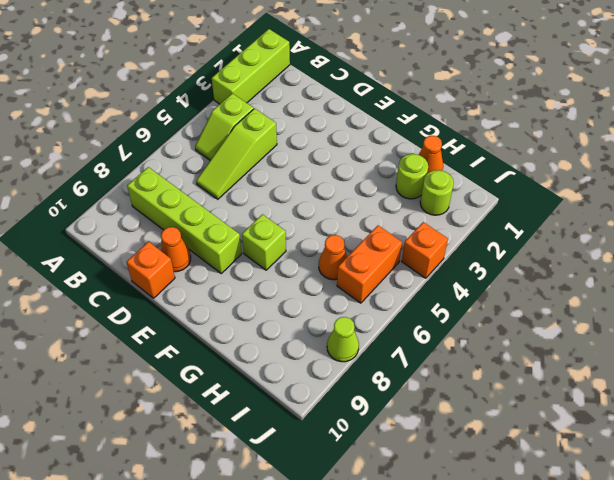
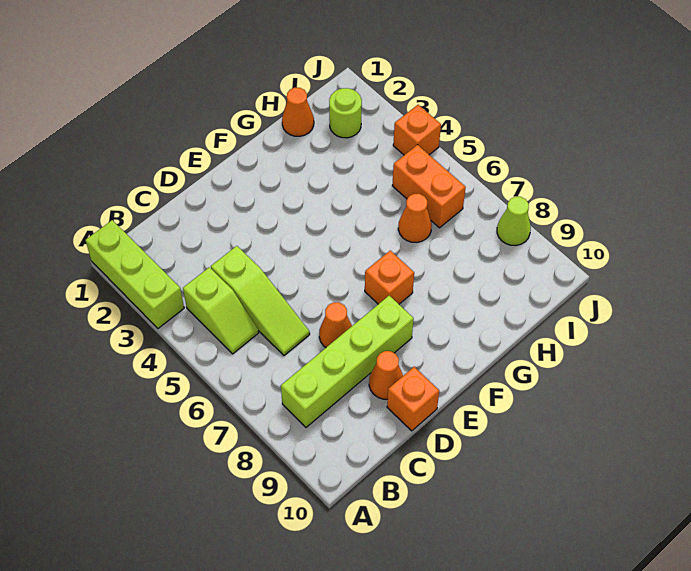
none -> orange 1x1 cone [319,302,352,347]
lime 1x1 brick [242,214,286,270] -> orange 1x1 brick [365,251,414,304]
lime 1x1 round brick [396,154,428,199] -> none

